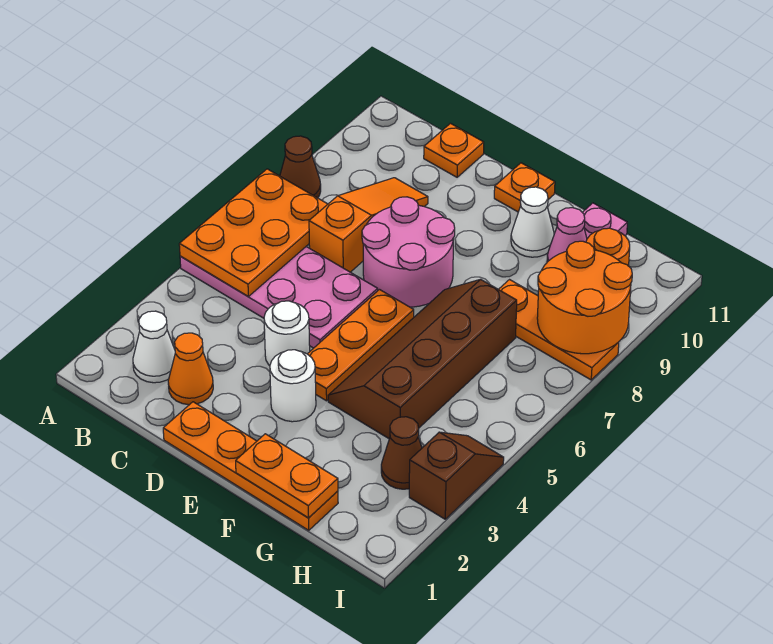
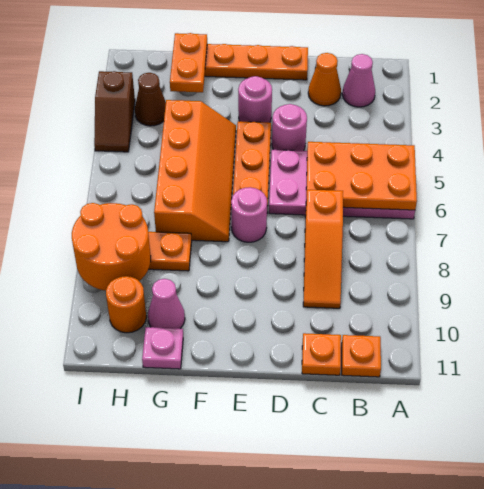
orange 2x3 plate [179,169,328,296] -> orange 2x3 plate turned to [306,142,417,210]
brown 1x1 cone [280,136,321,198] -> none
white 1x1 cone [133,311,175,383] -> pink 1x1 cone [342,54,375,107]
white 1x1 round brick [264,301,310,366] -> pink 1x1 round brick [272,104,307,151]
pink 2x2 round brick [362,197,455,307] -> pink 1x1 round brick [231,187,267,242]
white 1x1 round brick [270,350,316,422] -> pink 1x1 round brick [238,76,272,122]
orange 1x1 plate [494,163,555,212] -> orange 1x1 plate moved to [342,335,381,377]
orange 1x2 plate [236,434,338,518] -> orange 1x2 plate turned to [170,33,207,92]
brown 2x4 slope [328,279,517,438] -> orange 2x4 slope [154,100,236,242]
white 1x1 cone [511,187,554,257] -> none

